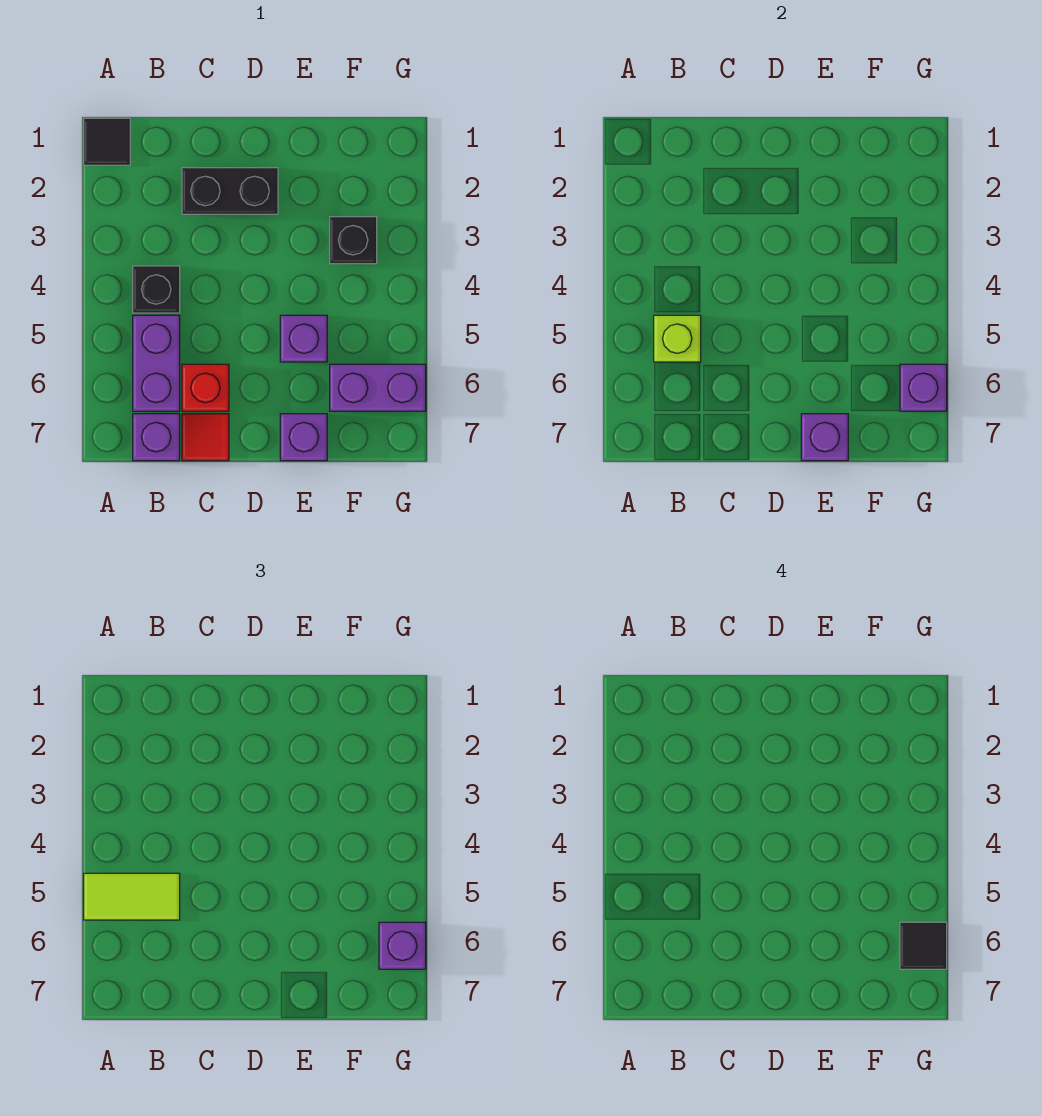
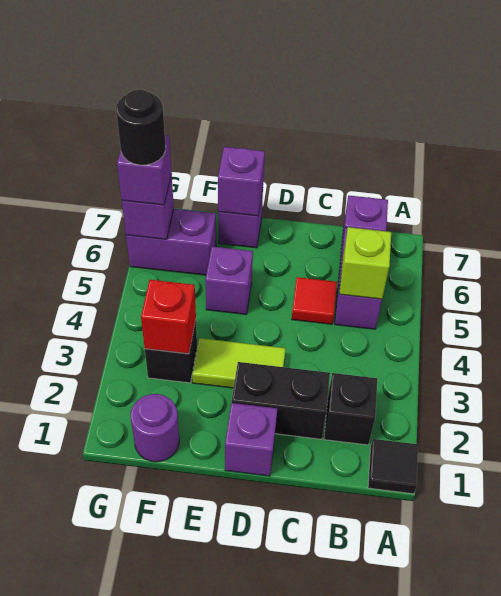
lime 1x2 tile [84,873,180,920] -> lime 1x2 tile moved to [192,338,286,388]
black 1x1 brick [133,266,180,313] -> black 1x1 brick moved to [324,373,378,445]
red 1x1 brick [182,364,229,411] -> red 1x1 brick moved to [141,280,196,354]
red 1x1 tile [182,414,229,461] -> red 1x1 tile moved to [292,277,337,324]
none -> purple 1x1 brick [225,403,277,476]
none -> purple 1x1 round brick [131,394,179,462]
black 1x1 tile [900,922,947,969] -> black 1x1 round brick [116,90,166,165]

